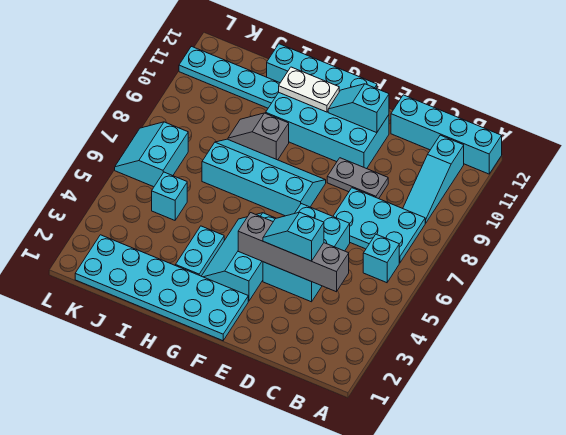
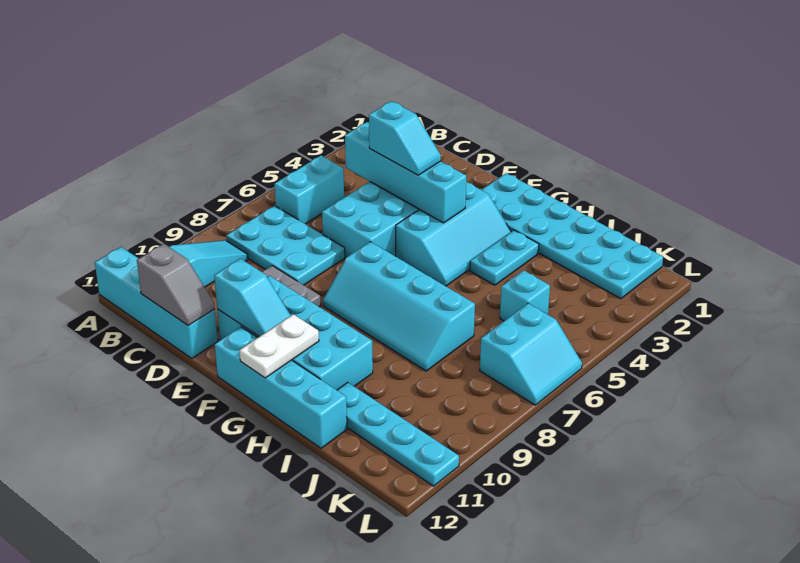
cyan 1x1 brick [363,234,399,283] -> cyan 1x2 brick [275,156,344,224]
grey 1x4 brick [238,213,349,292] -> cyan 1x4 brick [345,122,466,223]
white 1x2 plate [279,67,339,112] -> white 1x2 plate turned to [239,314,319,378]
grey 1x2 slope [228,113,289,160] -> grey 1x2 slope moved to [137,244,215,326]

